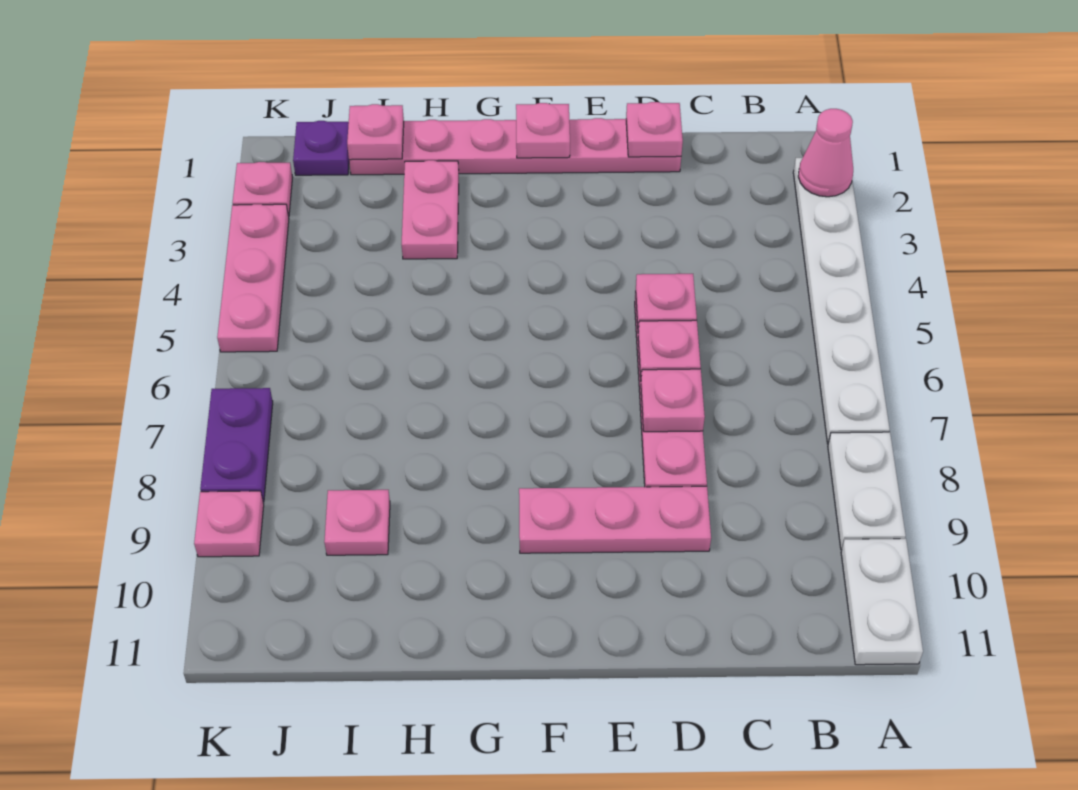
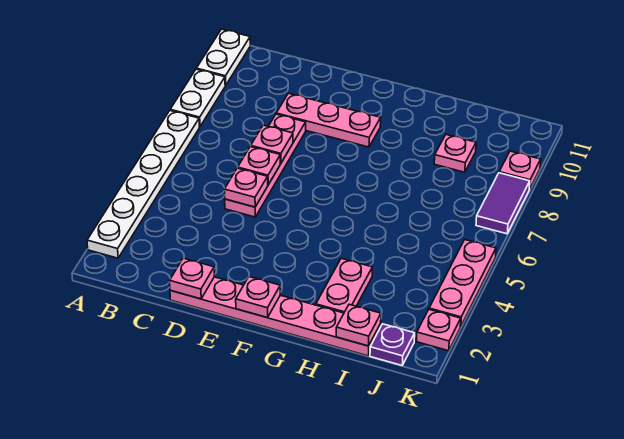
pink 1x1 cone [798,109,853,197] -> none
purple 1x2 plate [200,388,273,502] -> purple 1x2 tile [476,173,530,234]

